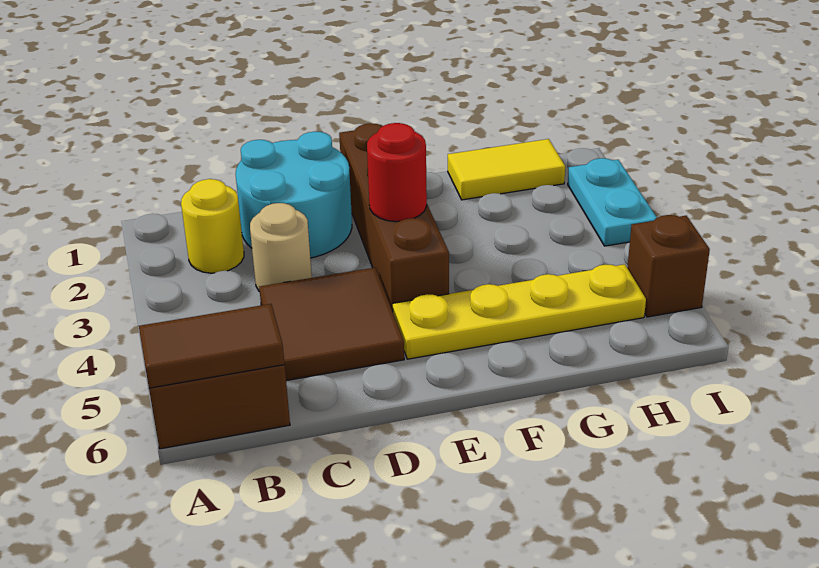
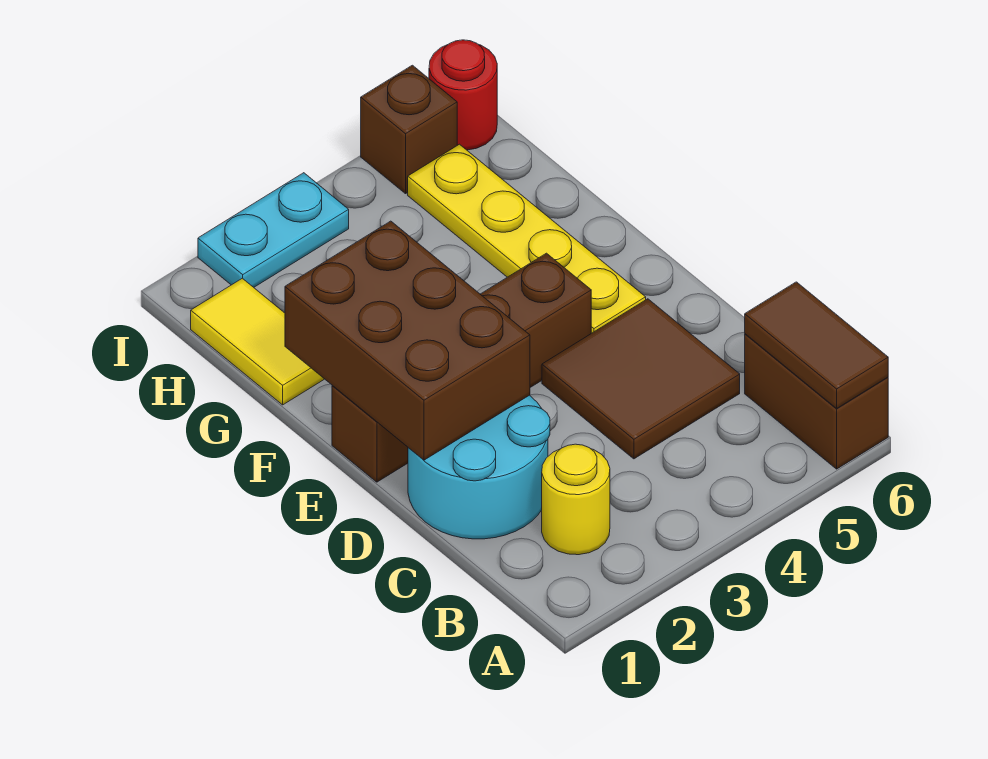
tan 1x1 round brick [250,203,312,292] -> none
none -> brown 2x3 brick [285,221,530,460]
red 1x1 round brick [367,123,427,222] -> red 1x1 round brick moved to [429,40,497,150]

